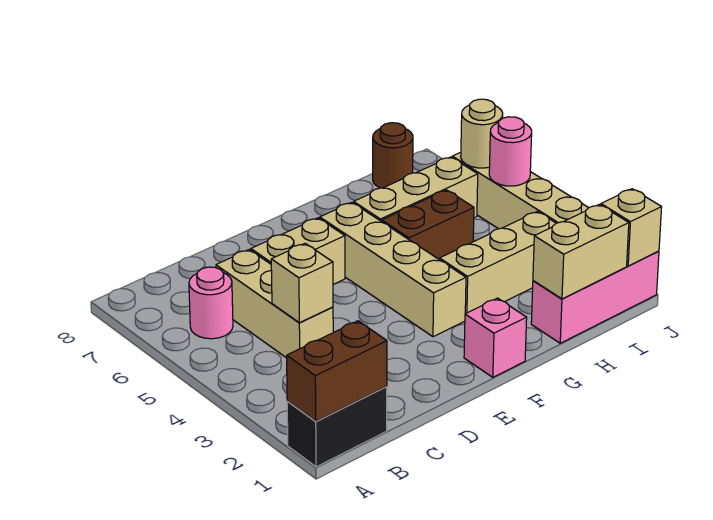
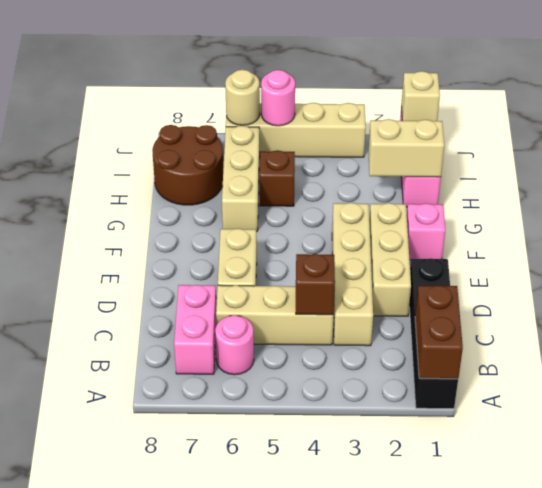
black 1x2 brick [287,387,387,467] -> black 1x4 brick [409,258,458,409]
none -> pink 1x2 brick [174,285,216,374]
tan 1x1 brick [271,243,333,323] -> brown 1x1 brick [296,254,335,315]
tan 1x4 brick [320,202,466,337] -> tan 1x4 brick turned to [332,203,373,346]
tan 1x3 brick [440,211,556,314] -> tan 1x3 brick moved to [369,203,411,316]
brown 1x2 brick [382,190,474,260] -> brown 1x1 brick [260,150,295,206]
tan 1x2 brick [533,204,629,299] -> tan 1x2 brick turned to [368,119,444,177]
brown 1x1 round brick [373,123,413,188] -> brown 2x2 round brick [152,125,223,205]

